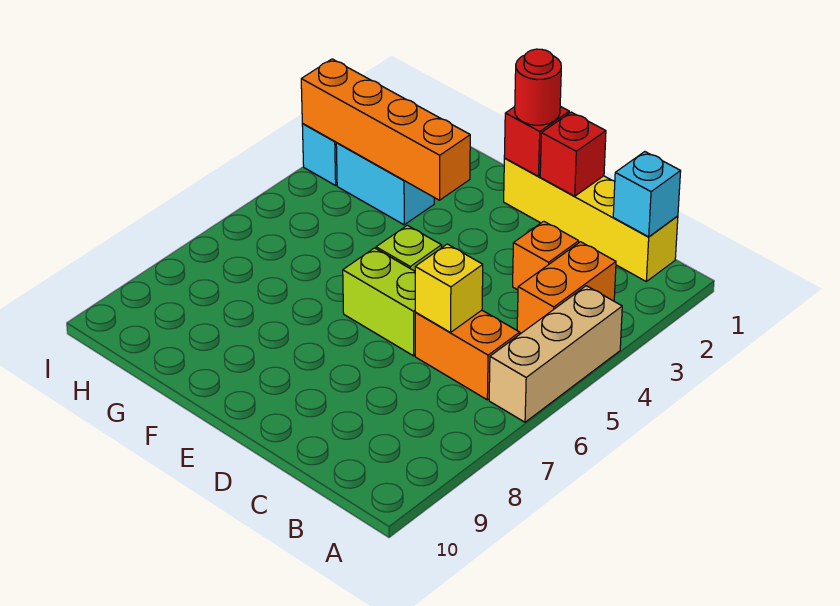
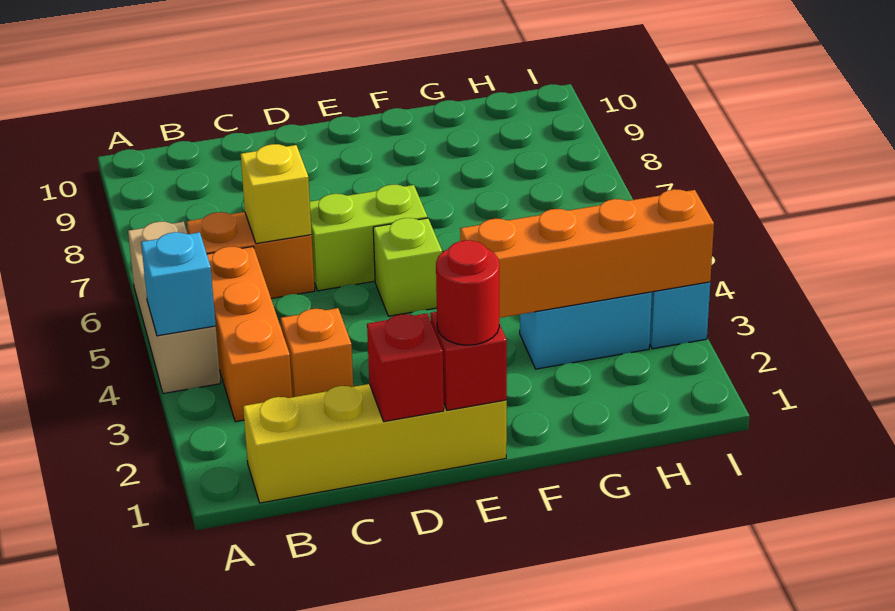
cyan 1x1 brick [613,152,681,237] -> cyan 1x1 brick moved to [141,232,216,336]
orange 1x2 brick [517,242,616,333] -> orange 1x3 brick [207,247,292,422]

